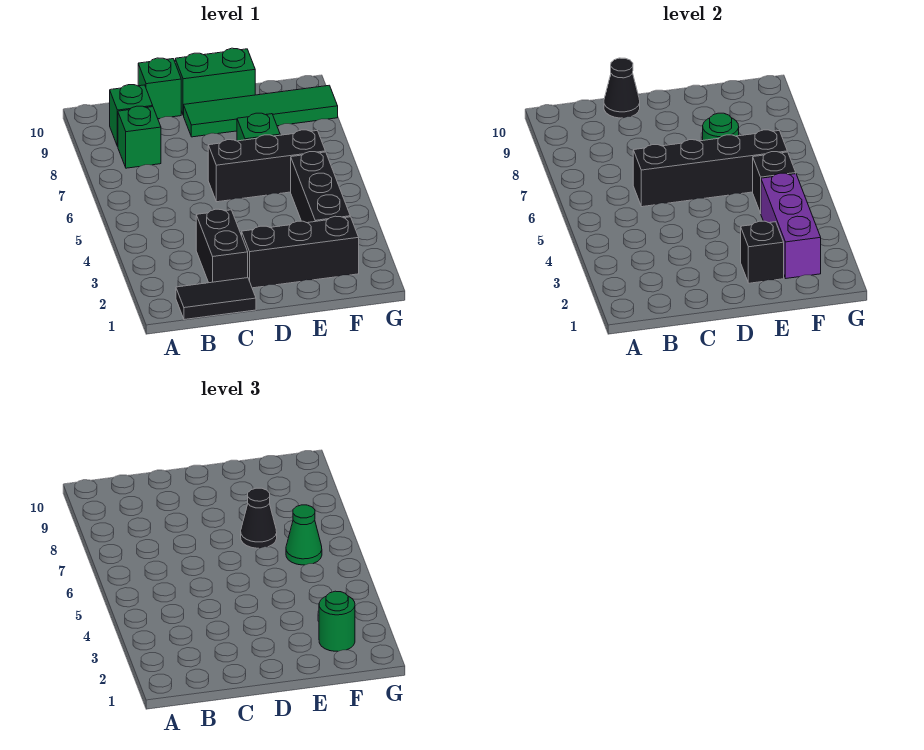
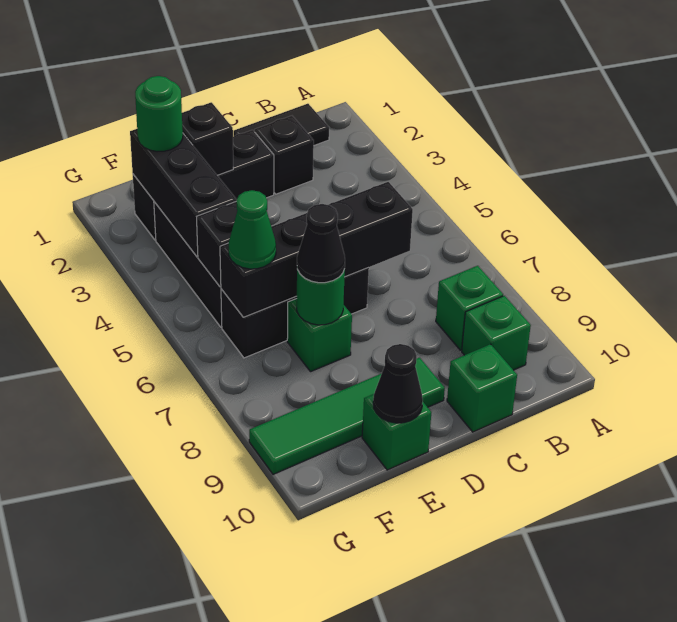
black 1x2 brick [196,209,248,283] -> black 1x1 brick [255,116,314,194]
black 1x1 cone [604,58,640,118] -> black 1x1 cone moved to [373,344,423,423]
green 1x2 brick [175,48,255,115] -> green 1x1 brick [362,394,431,470]
purple 1x3 brick [761,173,821,278] -> black 1x3 brick [130,129,237,257]

